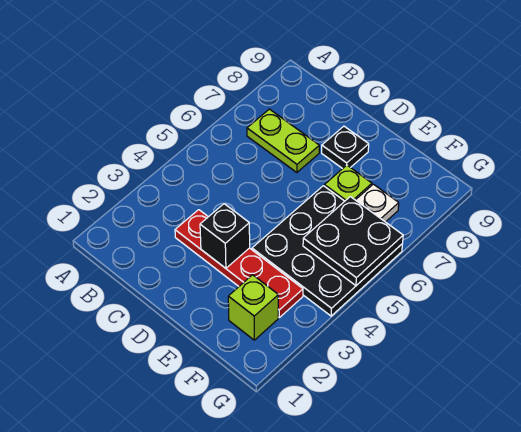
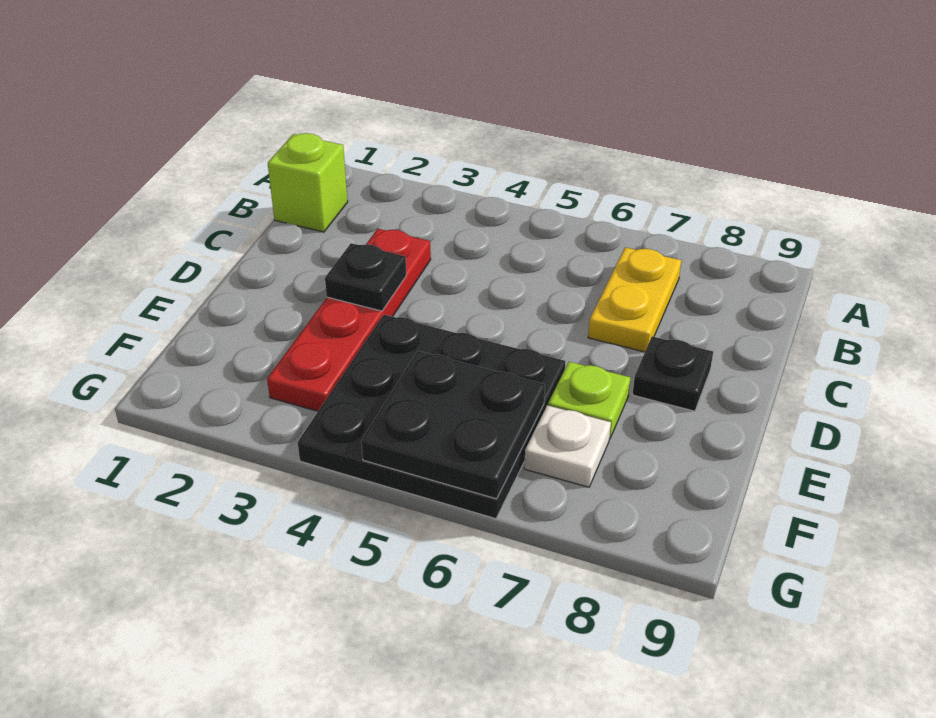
lime 1x2 plate [247,109,319,172] -> yellow 1x2 plate [588,247,681,352]
black 1x1 brick [200,204,250,268] -> black 1x1 plate [325,243,406,311]
lime 1x1 brick [228,275,278,340] -> lime 1x1 brick moved to [268,133,348,232]

